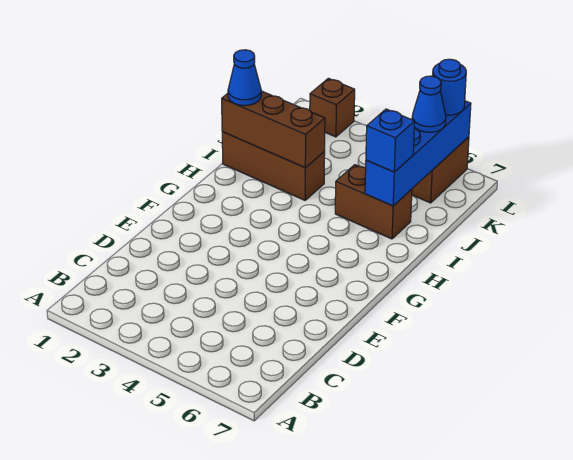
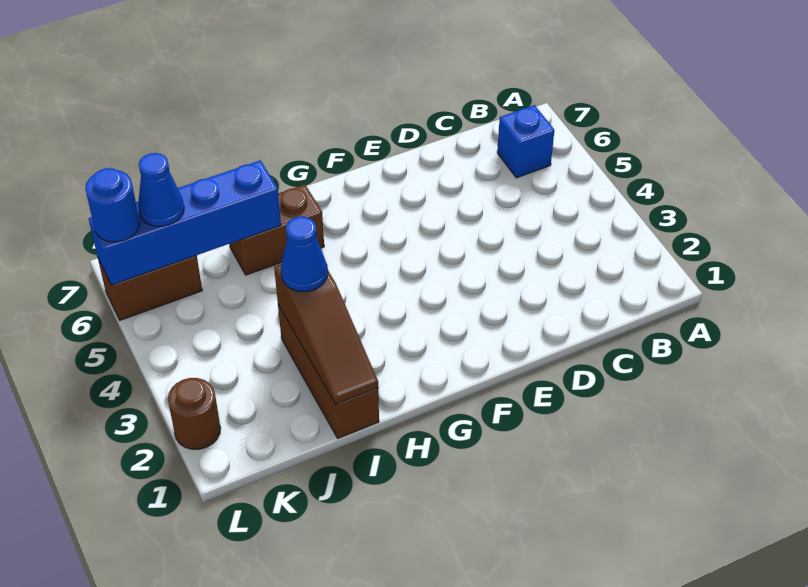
brown 1x3 brick [222,91,325,168] -> brown 1x3 slope [274,264,378,404]
blue 1x1 cone [228,50,261,106] -> blue 1x1 cone moved to [281,217,328,291]
brown 1x2 brick [335,165,412,239] -> brown 1x2 brick turned to [230,184,324,275]
blue 1x1 brick [366,109,415,172] -> blue 1x1 brick moved to [497,105,554,178]
brown 1x1 brick [310,78,355,137] -> brown 1x1 round brick [168,378,220,449]

